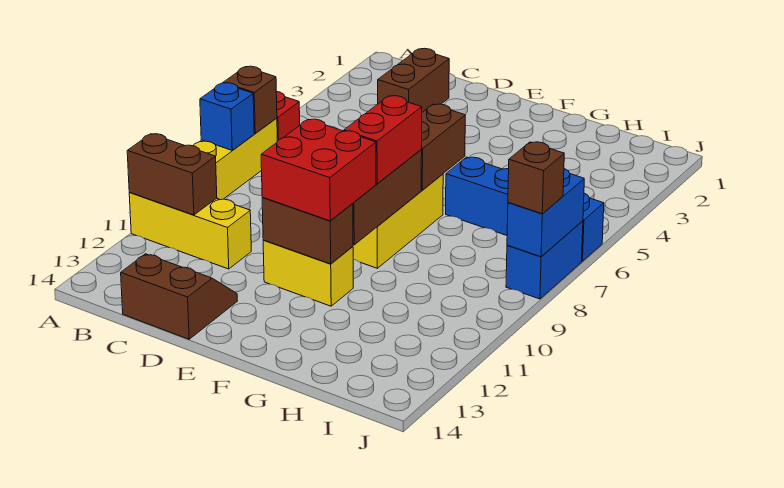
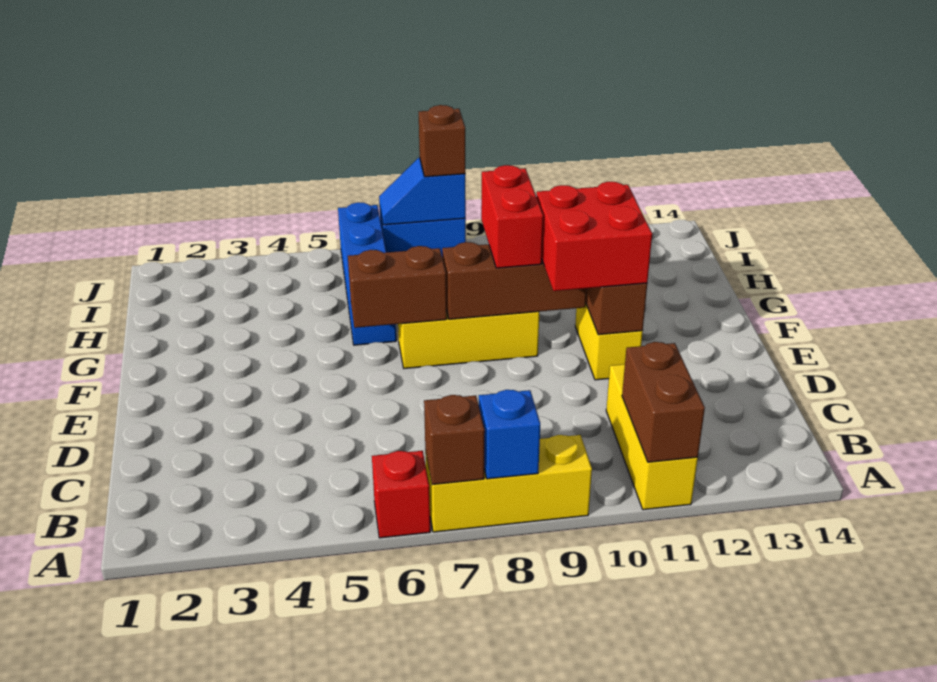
brown 1x2 brick [378,48,449,112] -> none
brown 2x2 slope [121,254,237,339] -> none
red 1x2 brick [344,96,422,184] -> red 1x2 brick turned to [481,165,543,268]
blue 1x2 brick [507,169,584,257] -> blue 1x2 slope [379,158,466,225]

